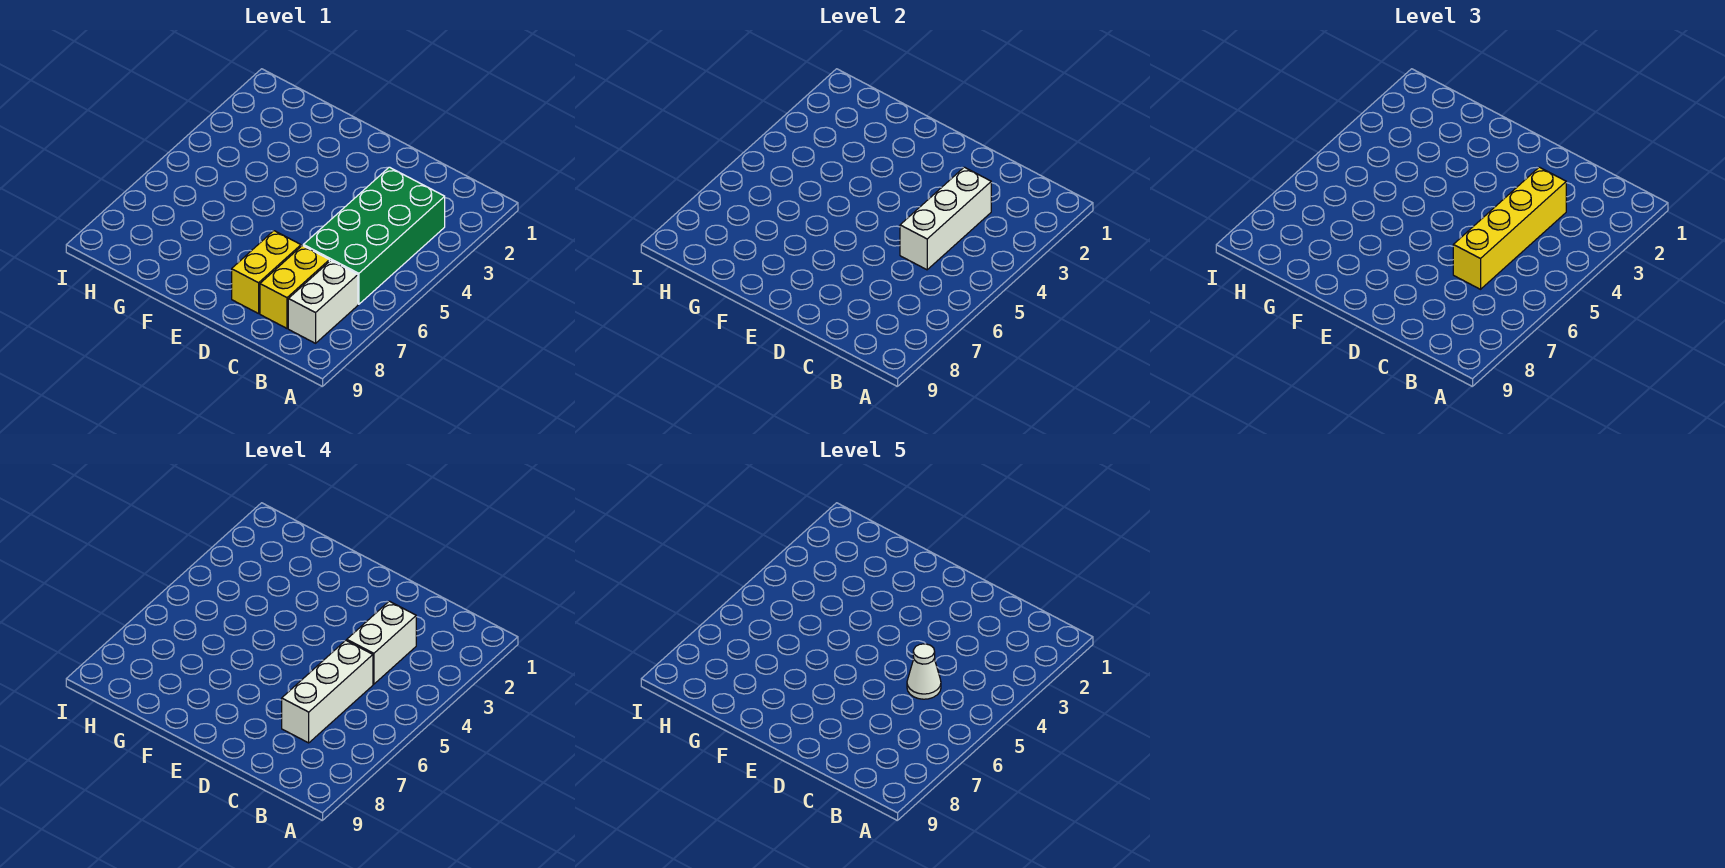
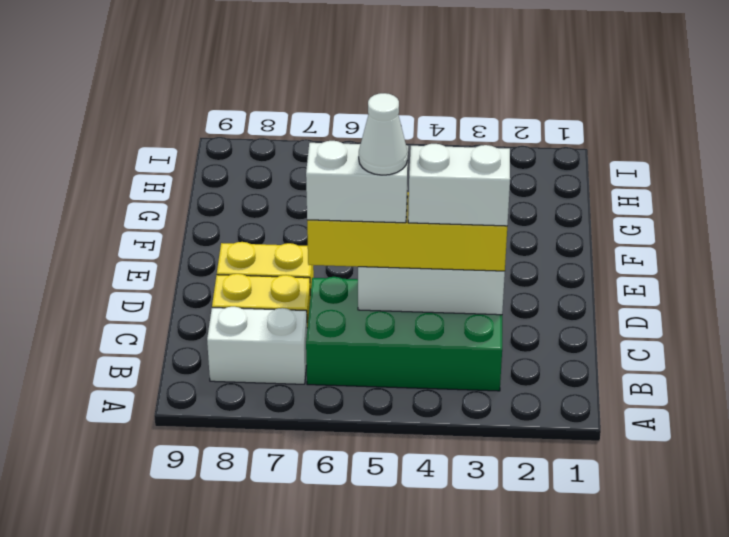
white 1x3 brick [282,640,373,743] -> white 1x2 brick [306,141,408,223]

